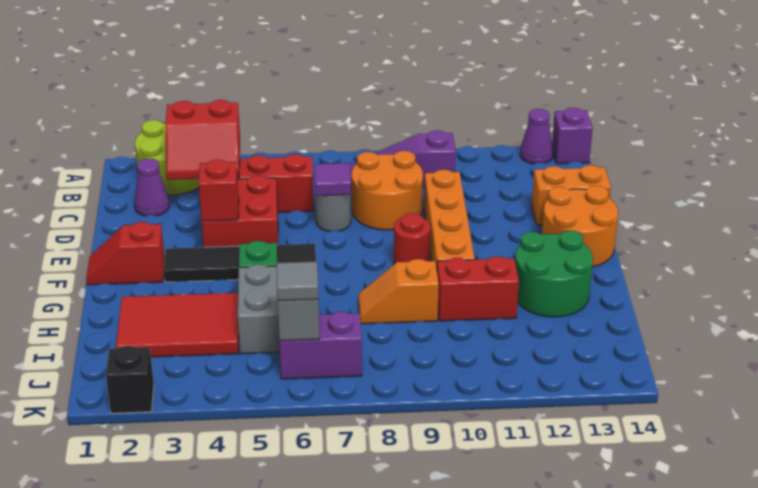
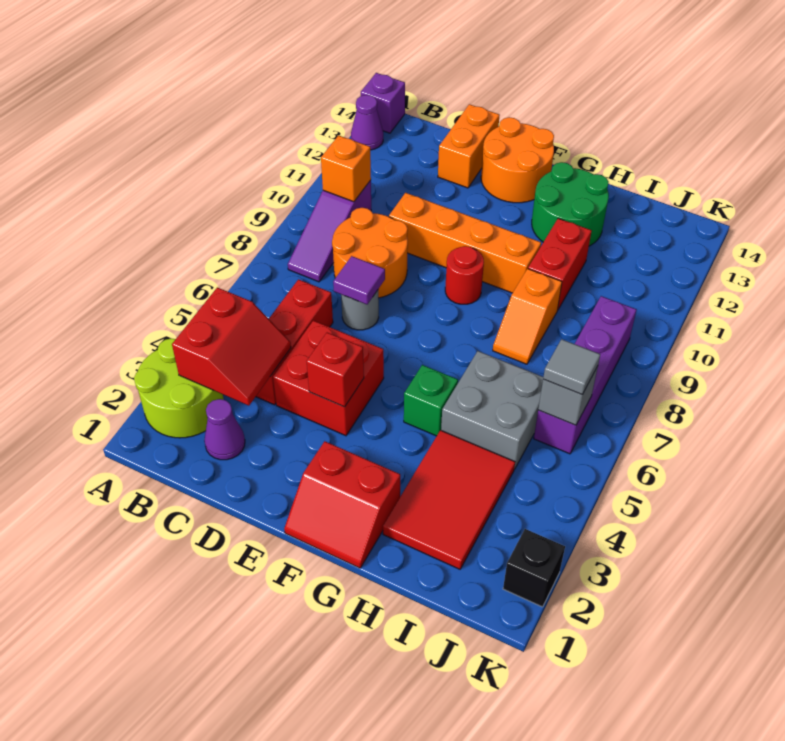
none -> orange 1x1 brick [321,135,371,202]
red 1x2 slope [86,222,165,285] -> red 2x2 slope [284,441,400,568]
black 1x4 tile [164,244,316,282] -> none
purple 1x2 brick [279,311,362,379] -> purple 1x4 brick [534,296,637,454]

